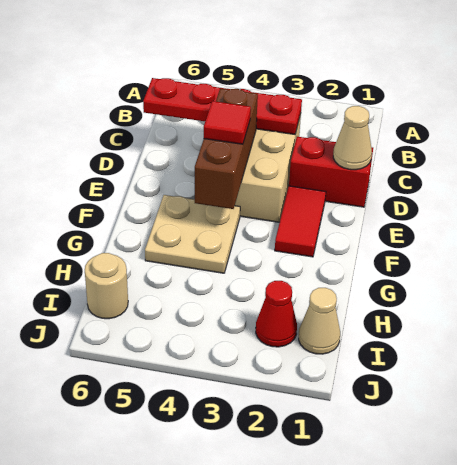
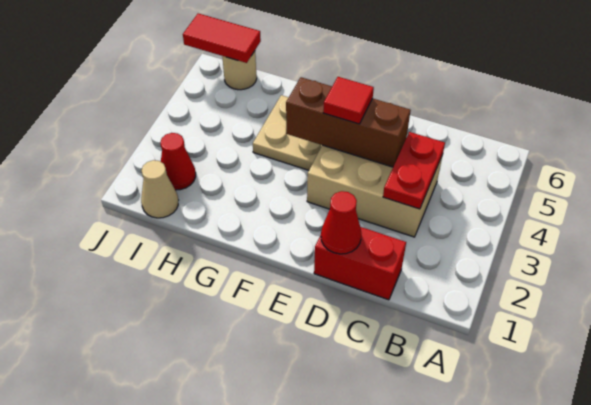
red 1x4 plate [143,78,302,134] -> red 1x2 plate [383,132,445,209]
red 1x2 brick [289,137,373,207] -> red 1x2 brick turned to [314,227,406,300]
tan 1x1 cone [333,106,372,170] -> red 1x1 cone [321,191,361,254]
red 1x2 tile [275,186,326,257] -> red 1x2 tile moved to [183,13,261,63]

